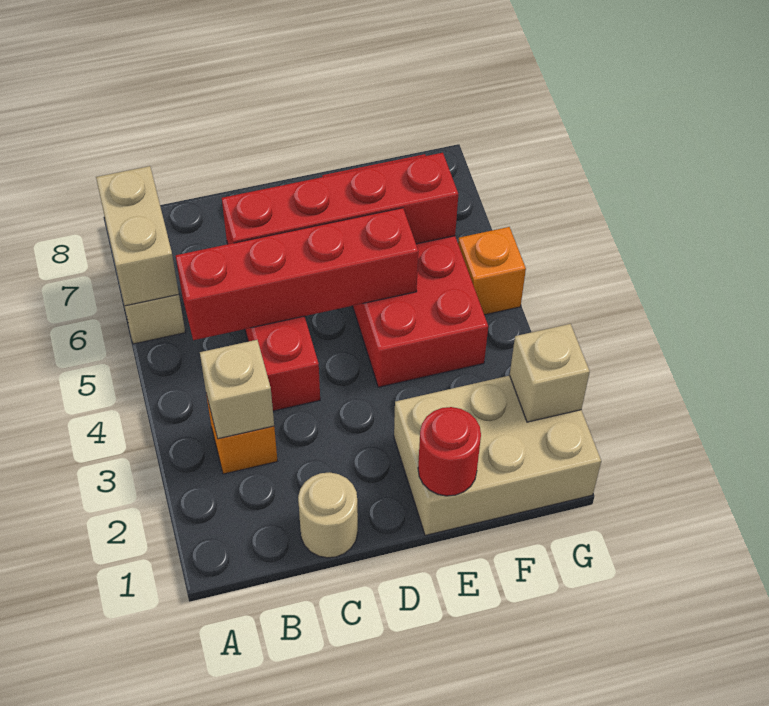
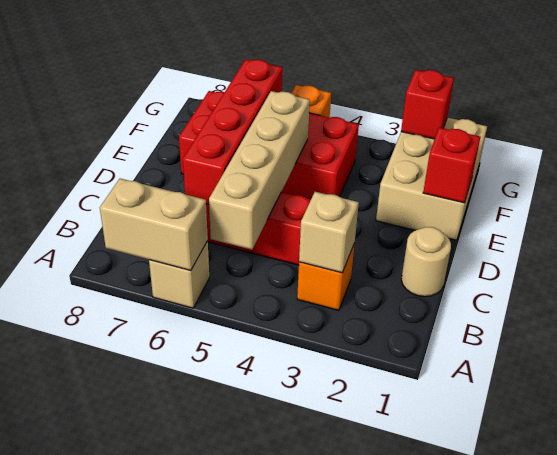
red 1x4 brick [176,208,418,340] -> tan 1x4 brick [209,91,310,250]
red 1x1 round brick [418,407,481,496] -> red 1x1 brick [423,128,480,203]
tan 1x1 brick [510,324,590,422] -> red 1x1 brick [401,70,454,139]

